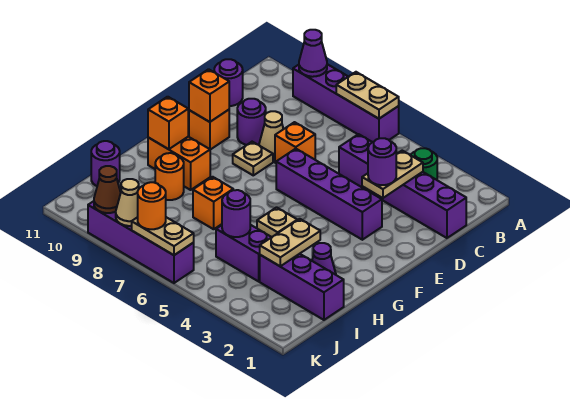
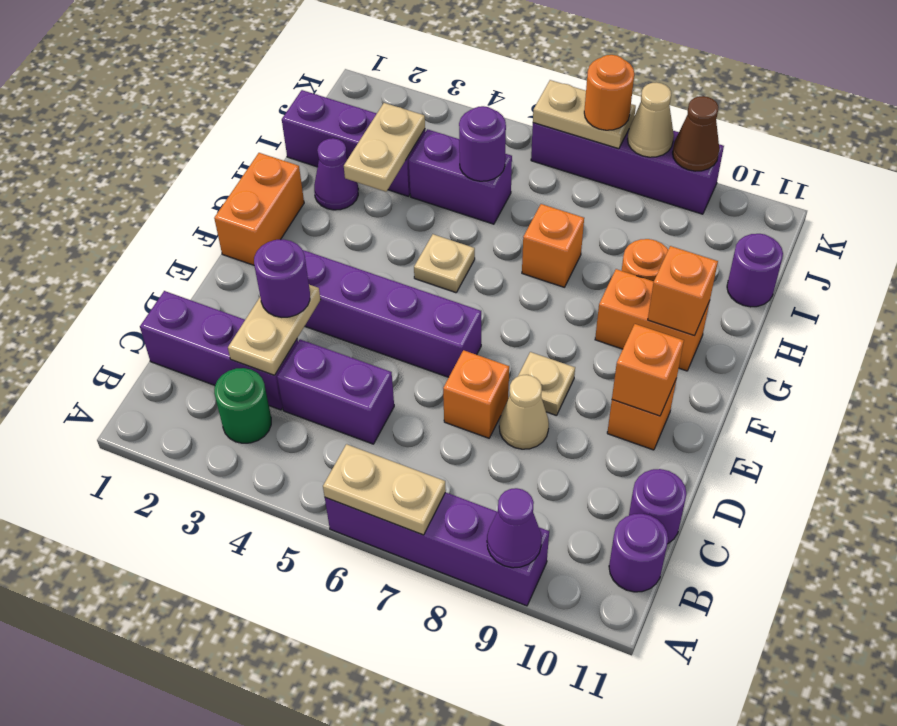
purple 1x1 round brick [237,99,266,145] -> purple 1x1 round brick moved to [609,514,668,592]
none -> orange 1x2 brick [214,153,304,265]

